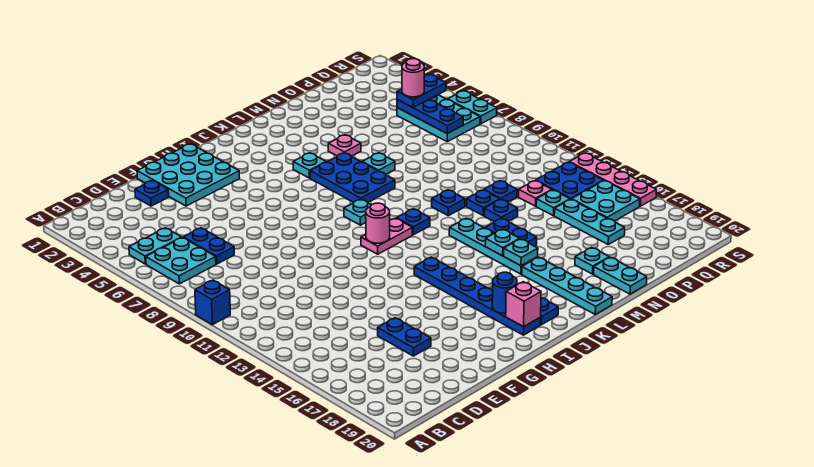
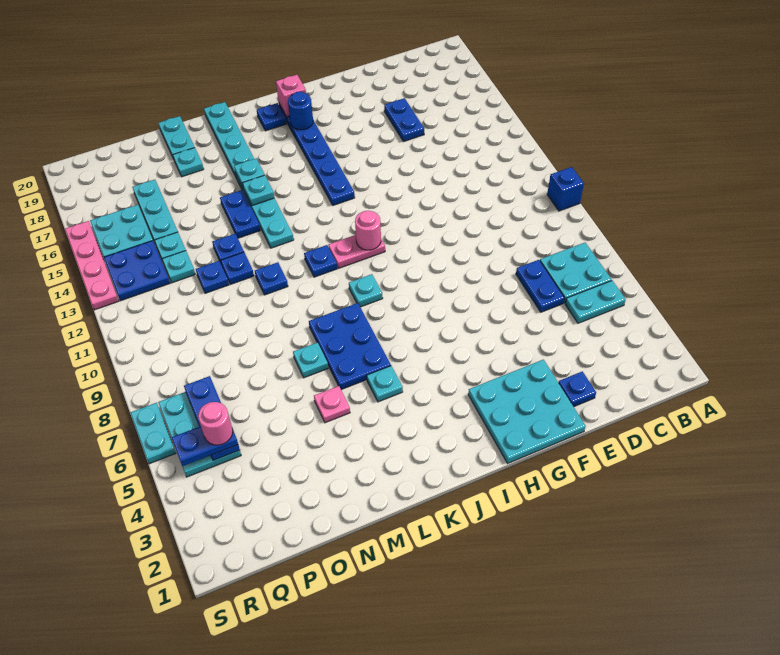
pink 1x1 plate [519,181,552,206] -> cyan 1x1 plate [162,251,195,283]

